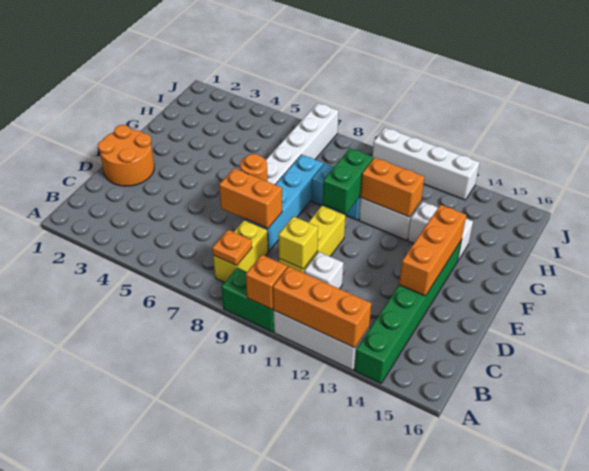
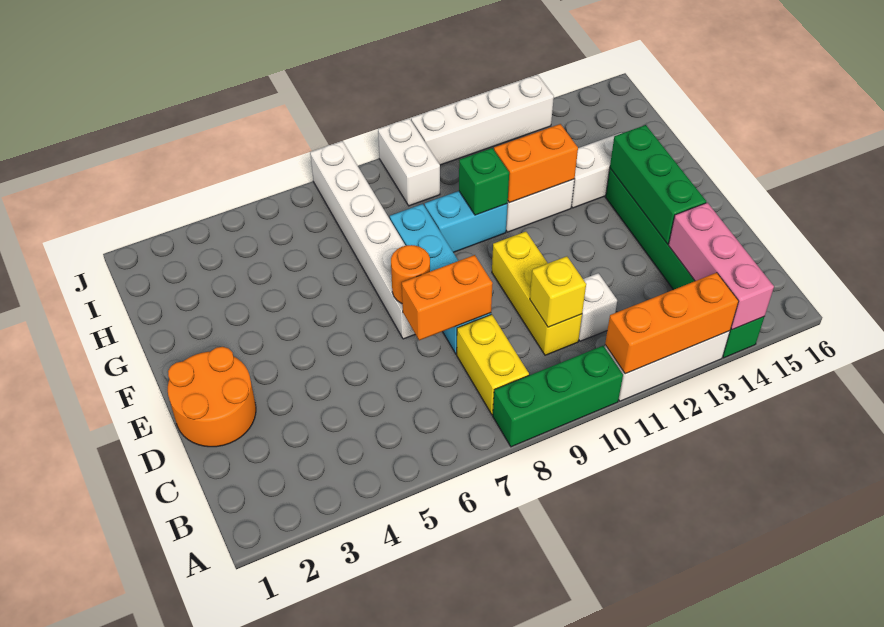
green 1x2 brick [221,268,274,332] -> green 1x3 brick [493,346,623,447]
orange 1x1 brick [246,255,287,309] -> none
none -> pink 1x3 brick [668,203,774,330]
orange 1x1 plate [212,230,252,266] -> none
orange 1x3 brick [399,205,466,296] -> green 1x3 brick [610,125,706,244]
green 1x2 brick [323,148,373,214] -> green 1x1 brick [459,148,509,215]
none -> white 1x2 brick [378,118,440,206]

